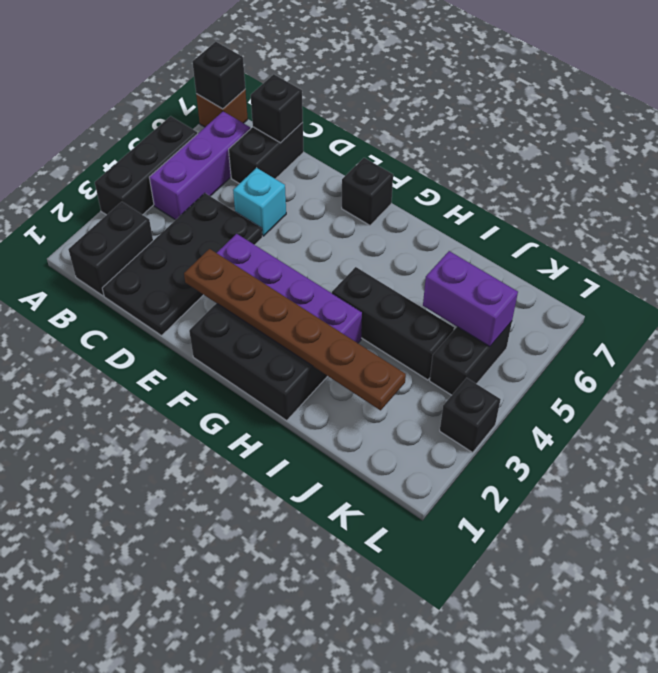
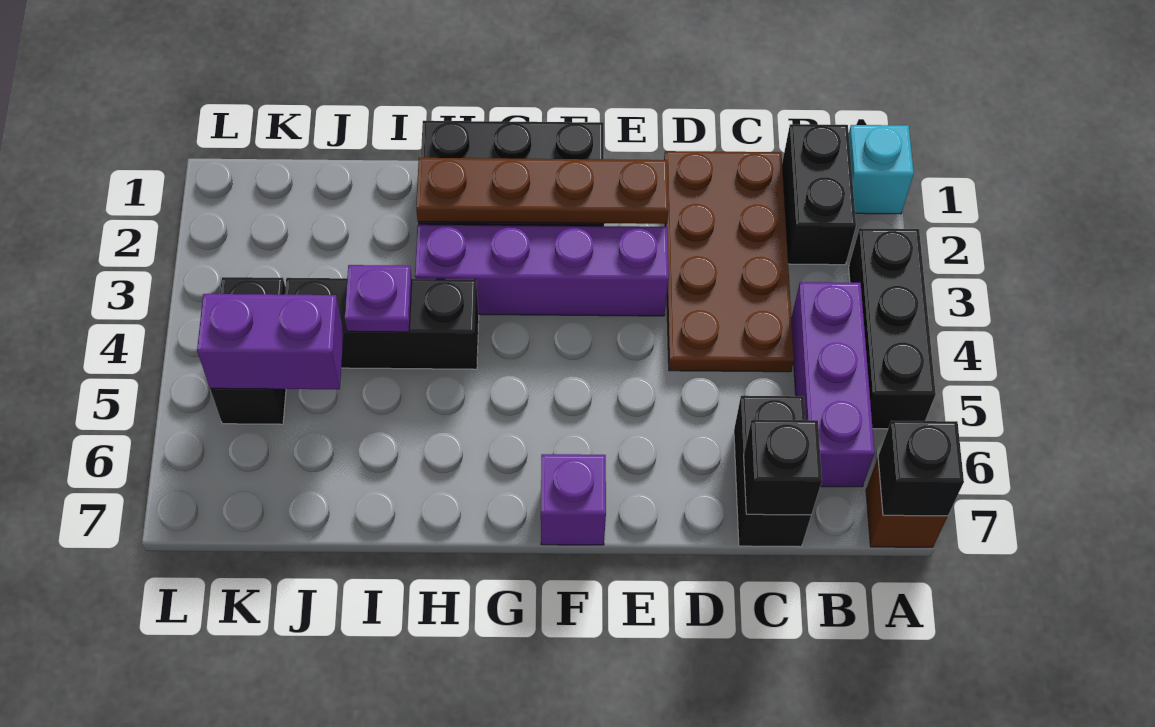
black 2x4 plate [102,193,262,336] -> brown 2x4 plate [664,151,794,372]
cyan 1x1 brick [233,168,286,236] -> cyan 1x1 brick moved to [849,125,914,214]
brown 1x6 plate [184,249,406,410] -> brown 1x4 plate [416,158,669,224]
black 1x1 brick [342,158,393,225] -> purple 1x1 brick [541,454,606,545]
none -> purple 1x1 plate [345,265,412,332]
black 1x1 brick [440,378,501,453] -> none

